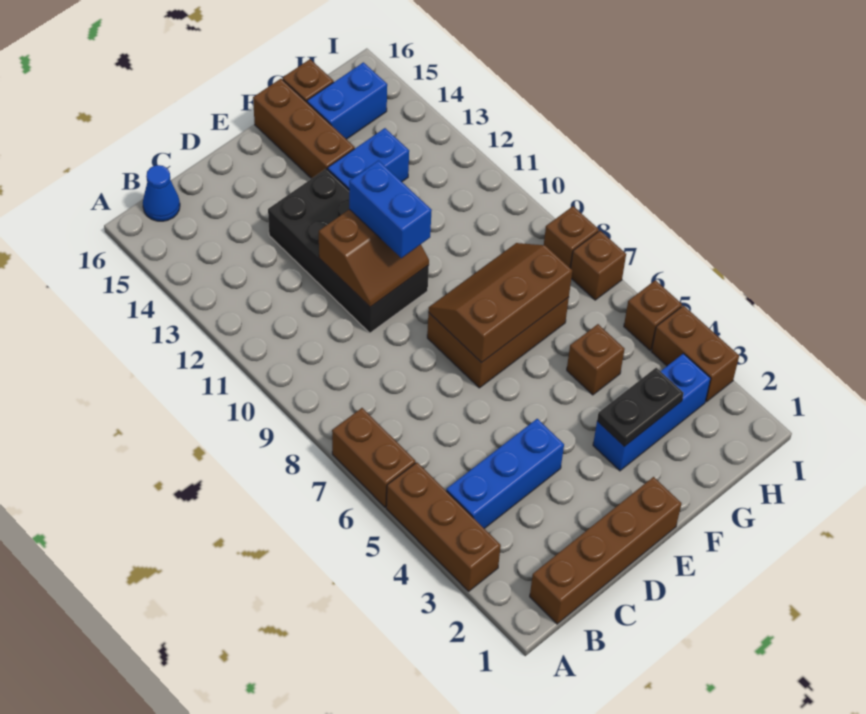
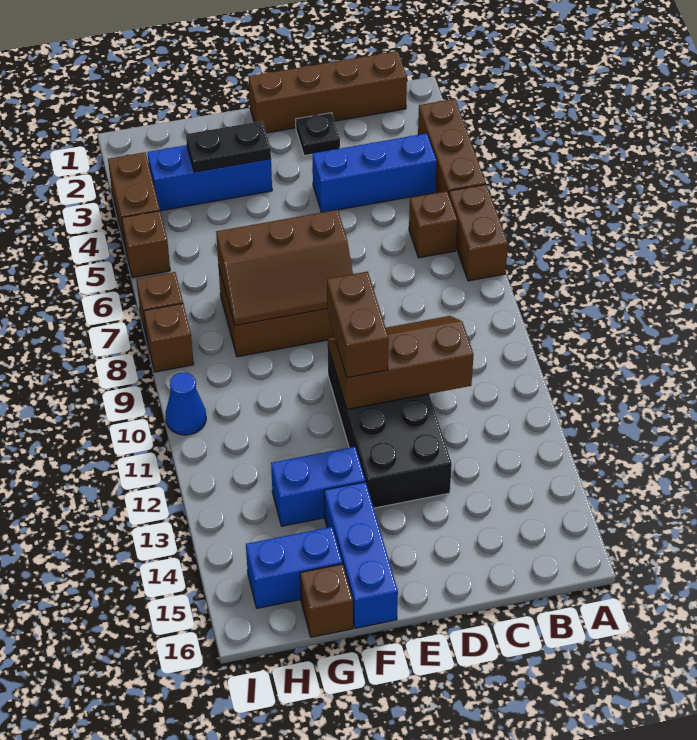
blue 1x1 cone [143,165,180,221] -> blue 1x1 cone moved to [166,373,206,435]
none -> black 1x1 plate [296,113,340,156]
brown 2x2 slope [319,209,429,307] -> brown 2x3 slope [328,316,474,409]
blue 1x2 brick [349,161,432,258] -> brown 1x2 brick [327,272,389,378]
brown 1x3 brick [253,79,355,179] -> blue 1x3 brick [324,482,398,628]
brown 1x1 brick [567,324,625,395] -> brown 1x1 brick moved to [409,191,457,258]

